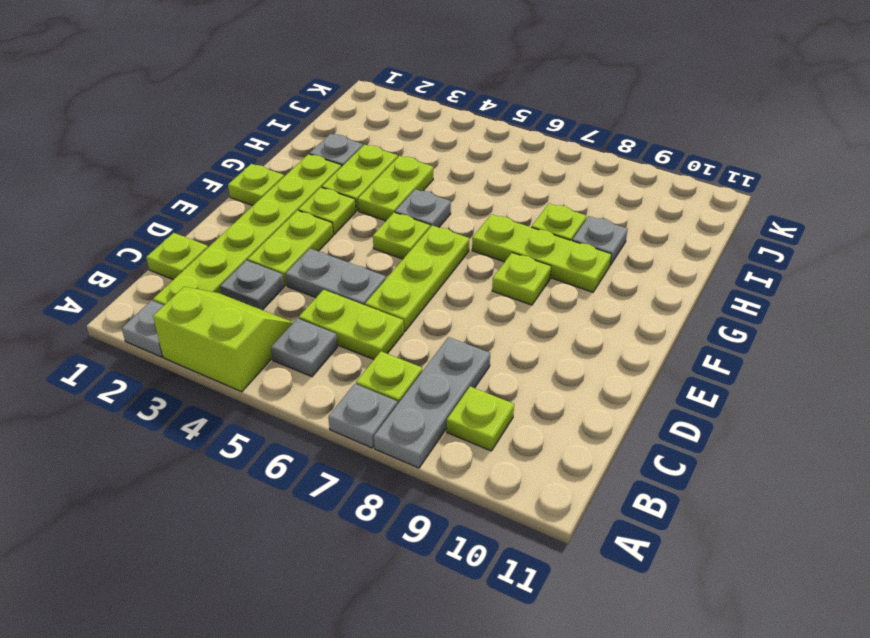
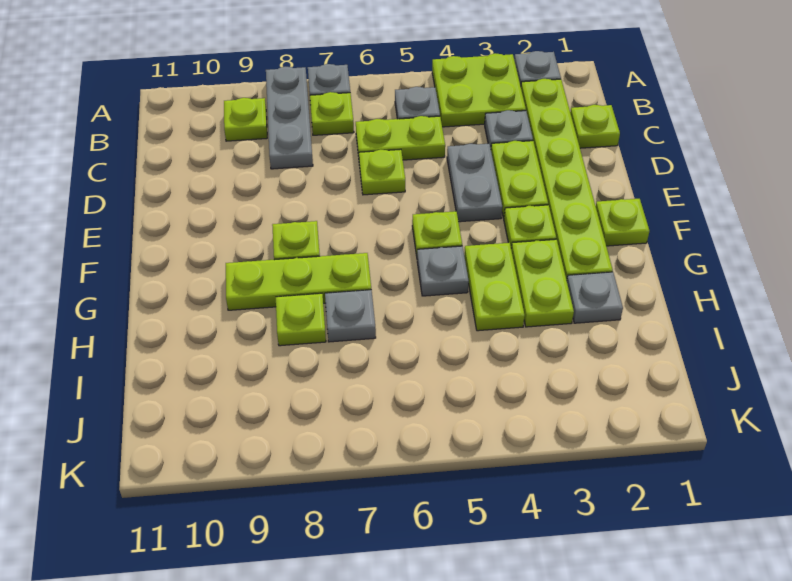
lime 2x2 slope [153,287,293,392] -> lime 2x2 plate [432,53,526,127]
grey 1x2 plate [286,249,386,305] -> grey 1x2 plate turned to [447,144,502,222]
lime 1x3 plate [365,225,469,332] -> lime 1x1 plate [359,149,405,195]
grey 1x1 plate [572,216,628,265] -> grey 1x1 plate moved to [325,290,376,342]

